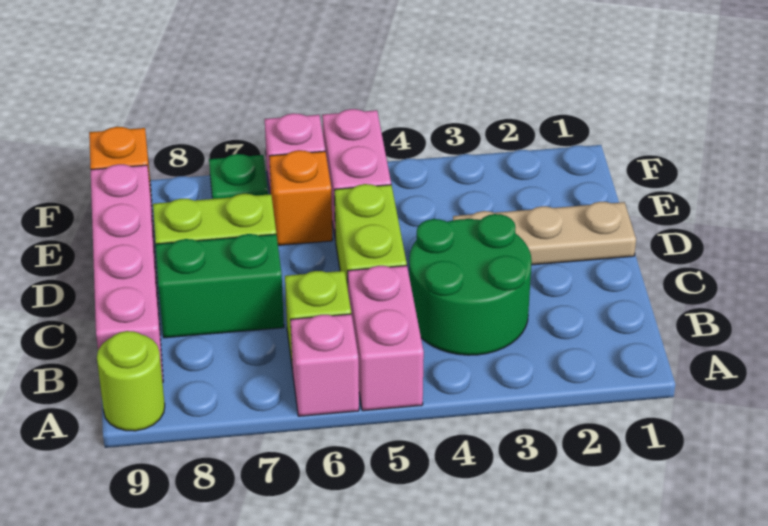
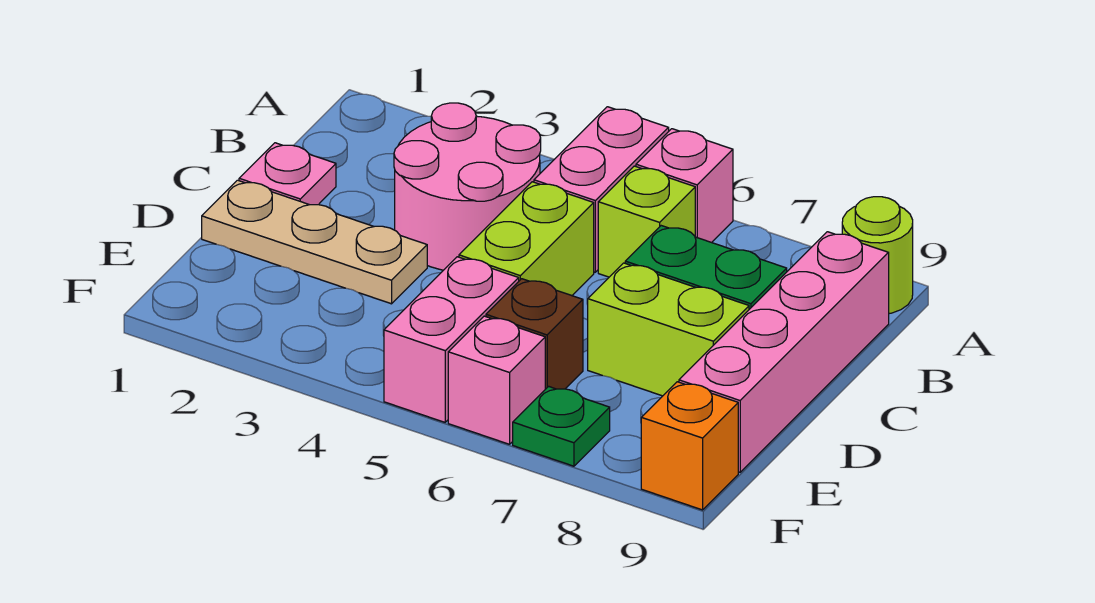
green 2x2 round brick [409,214,532,355] -> pink 2x2 round brick [394,103,541,270]
none -> pink 1x1 plate [239,143,336,205]
orange 1x1 brick [269,150,332,245] -> brown 1x1 brick [486,279,583,389]

